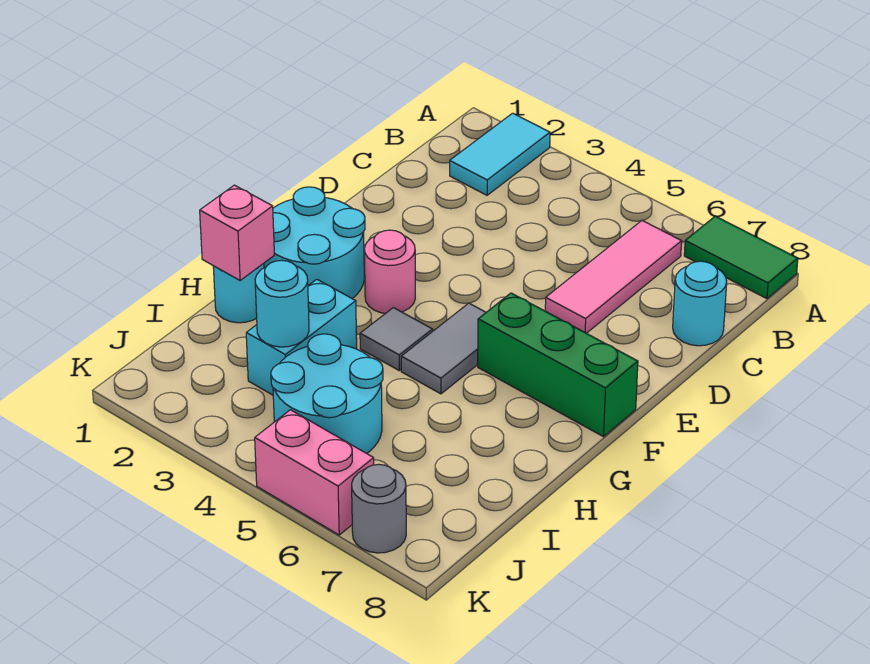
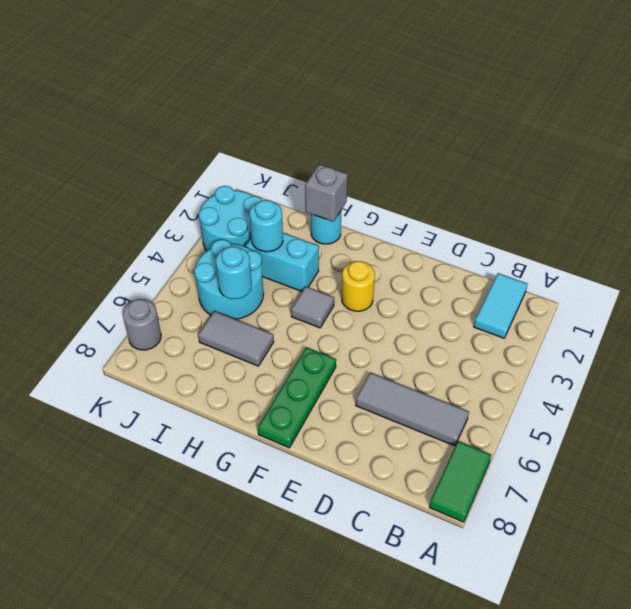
cyan 1x2 tile [450,113,550,195] -> cyan 1x2 tile turned to [474,273,528,338]
pink 1x3 tile [545,221,682,333] -> grey 1x3 tile [356,372,469,446]
cyan 1x1 round brick [673,261,727,346] -> cyan 1x1 round brick moved to [216,246,252,299]
cyan 2x2 round brick [264,187,365,299] -> cyan 2x2 round brick moved to [199,186,262,251]
pink 1x1 round brick [364,230,415,314] -> yellow 1x1 round brick [342,261,375,311]
grey 1x2 tile [401,303,486,394] -> grey 1x2 tile moved to [198,311,274,366]
green 1x3 brick [478,293,638,437] -> green 1x3 plate [258,347,336,448]
pink 1x1 brick [200,185,274,280] -> grey 1x1 brick [305,164,348,222]
pink 1x2 brick [255,410,374,535] -> none

